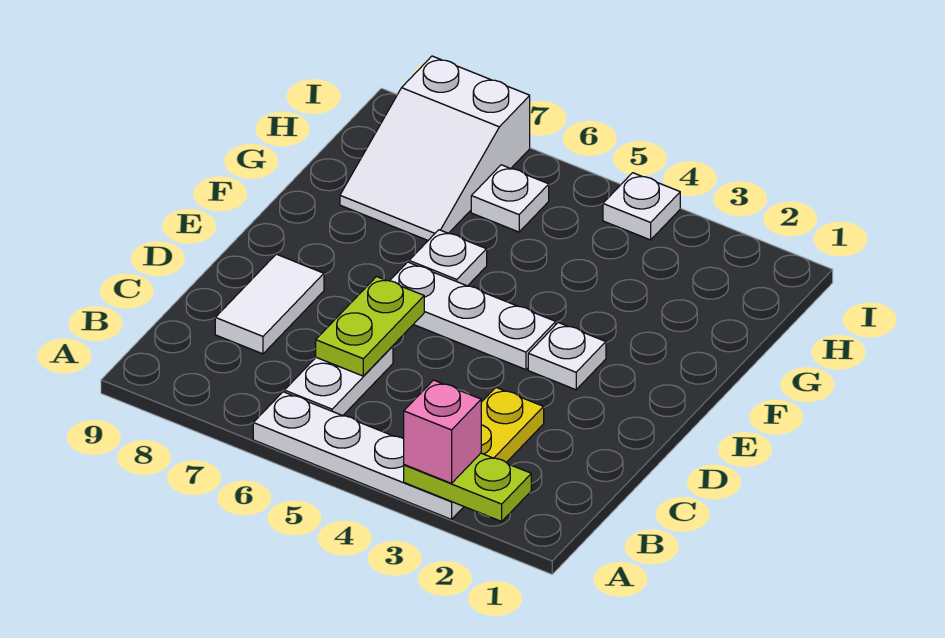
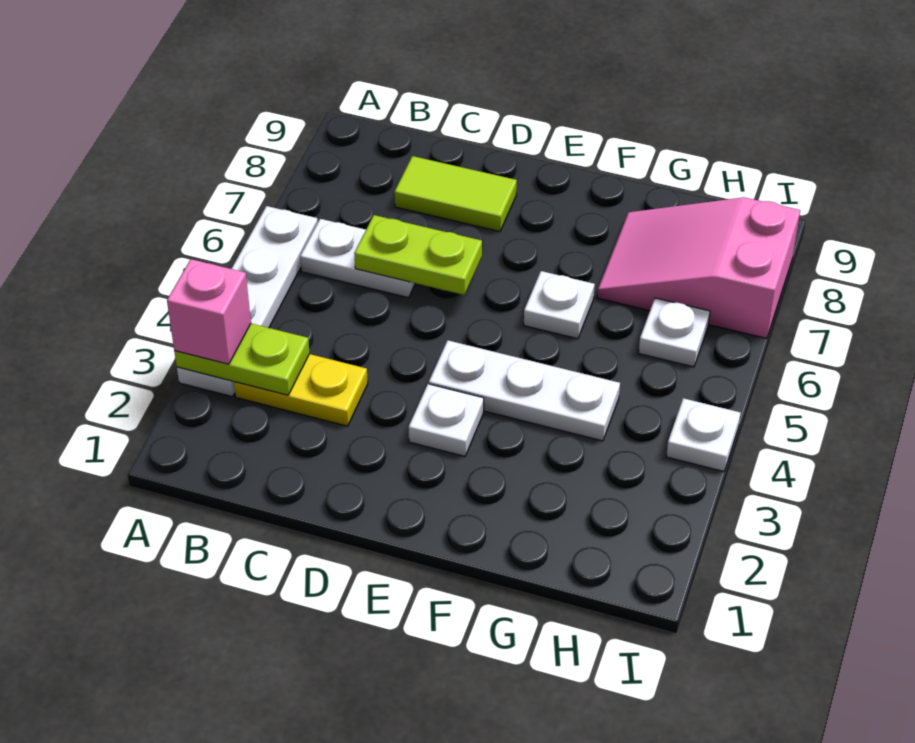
lime 1x2 plate [404,453,531,522] -> lime 1x2 plate turned to [174,324,309,395]
white 1x2 tile [215,254,324,354] -> lime 1x2 tile [394,156,517,232]
white 1x3 plate [390,262,556,370] -> white 1x3 plate turned to [429,340,620,441]
white 2x3 slope [340,56,530,240] -> pink 2x3 slope [597,197,800,338]

